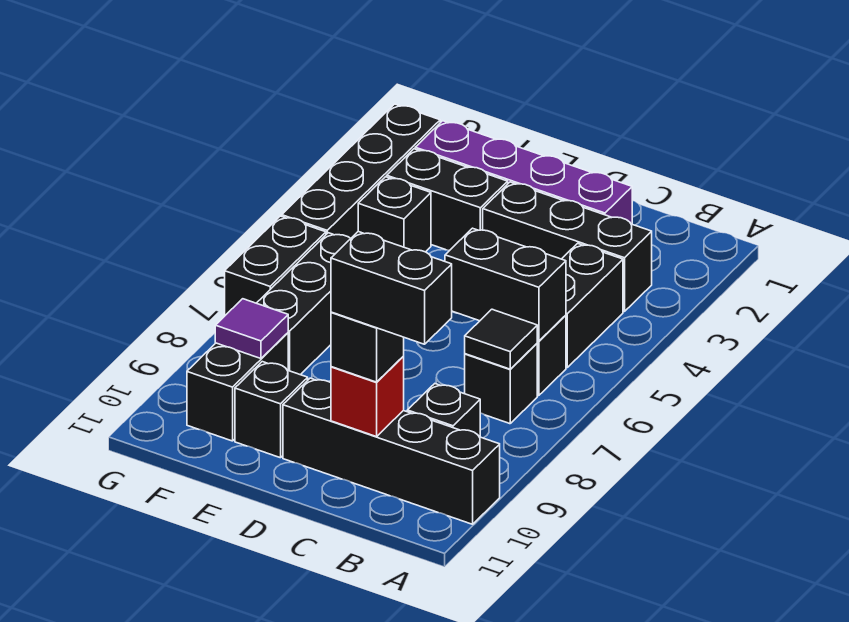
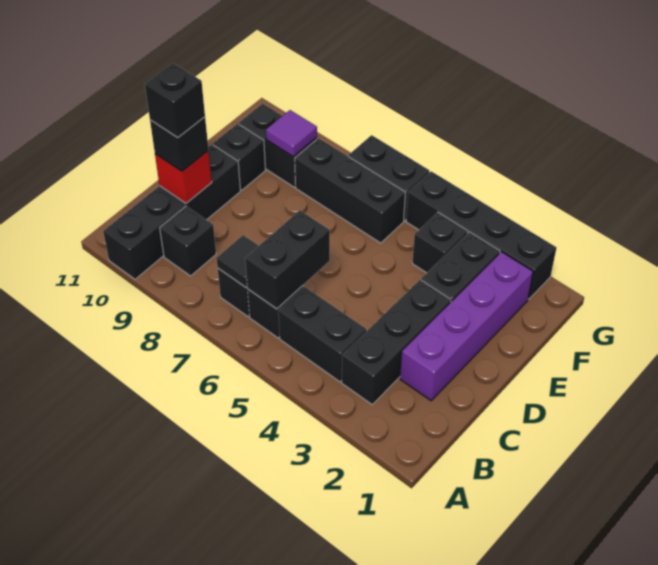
black 1x2 brick [331,232,452,344] -> black 1x1 brick [145,63,205,138]

